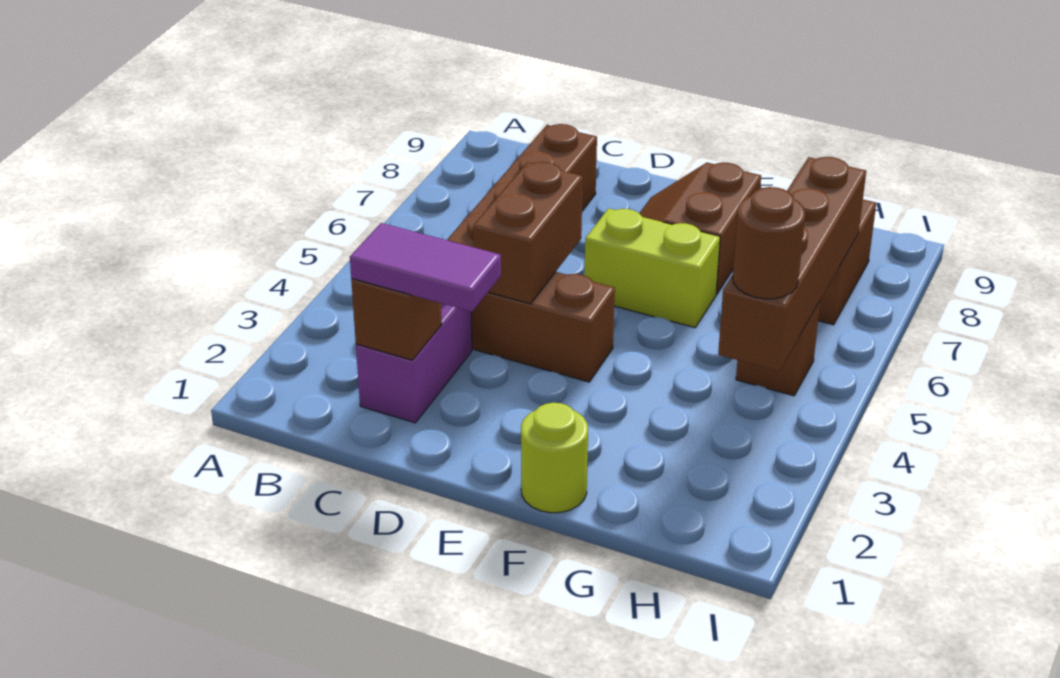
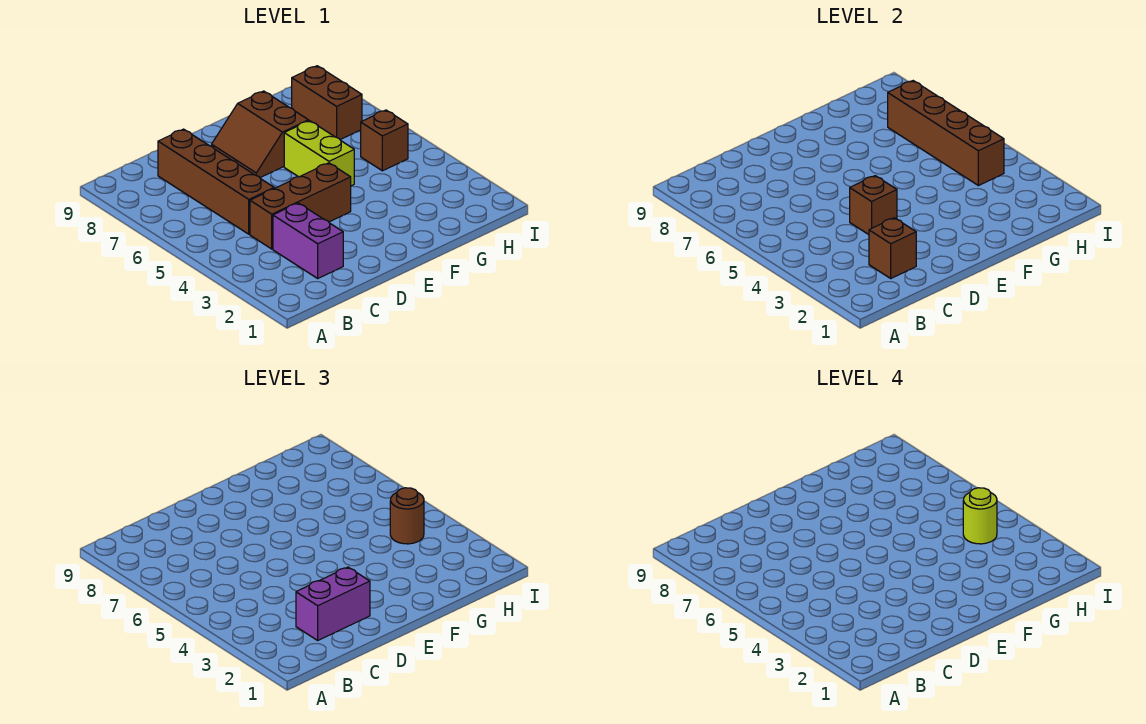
purple 1x2 tile [350,223,501,312] -> purple 1x2 brick [296,567,370,640]
brown 1x2 brick [473,162,583,304] -> brown 1x1 brick [850,176,897,235]
lime 1x2 brick [584,208,720,328] -> lime 1x2 brick turned to [284,121,354,186]
lime 1x1 round brick [521,403,588,513] -> lime 1x1 round brick moved to [963,488,997,544]

